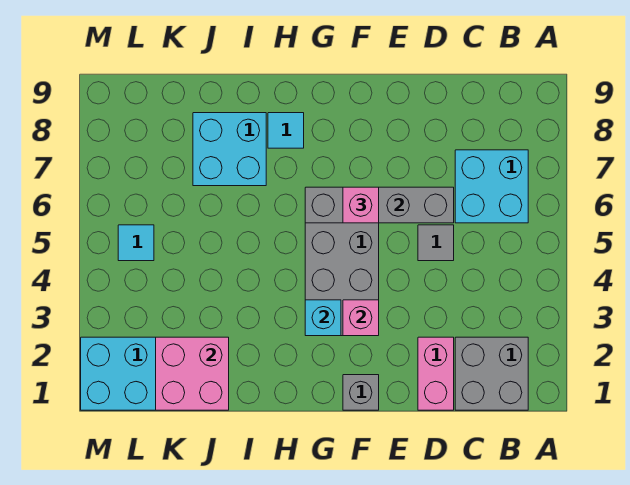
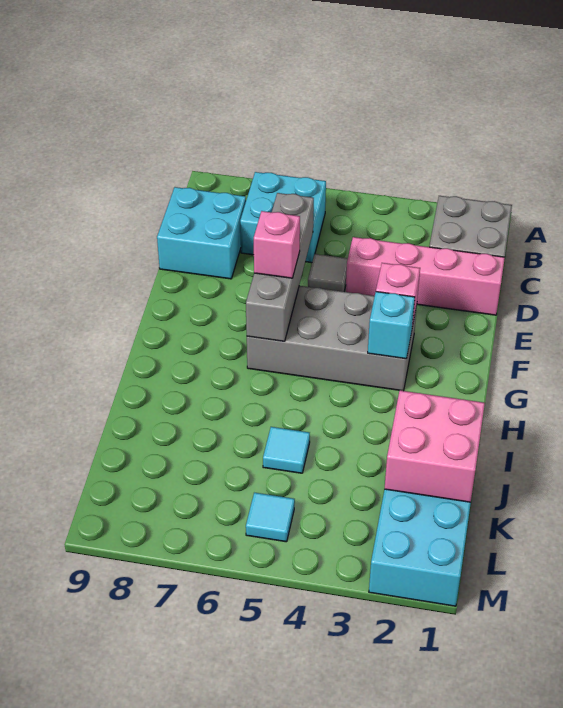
pink 1x2 brick [418,337,454,410] -> pink 1x4 brick [346,237,505,315]
grey 1x1 brick [343,375,379,410] -> none
cyan 1x1 tile [268,113,304,148] -> cyan 1x1 tile moved to [263,427,310,473]
cyan 2x2 brick [193,113,266,186] -> cyan 2x2 brick moved to [157,187,246,279]

